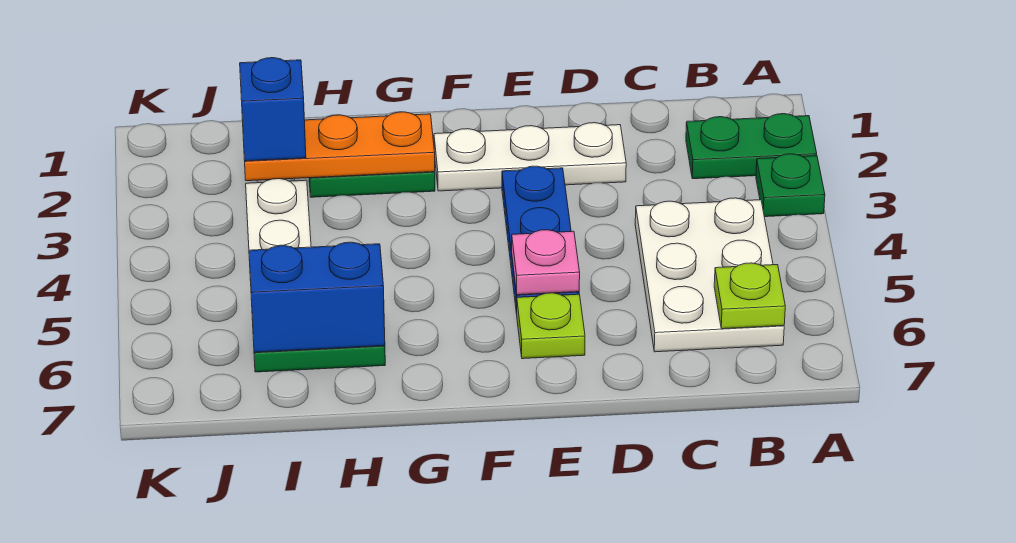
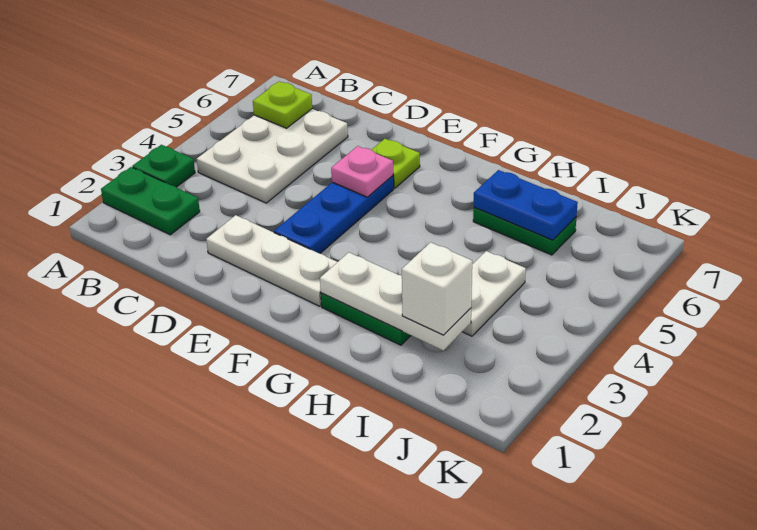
orange 1x3 plate [245,112,435,181] -> white 1x3 plate [320,252,471,350]
blue 1x2 brick [249,242,385,352] -> blue 1x2 plate [474,170,578,240]
blue 1x1 brick [240,58,306,161] -> white 1x1 brick [402,242,472,335]

